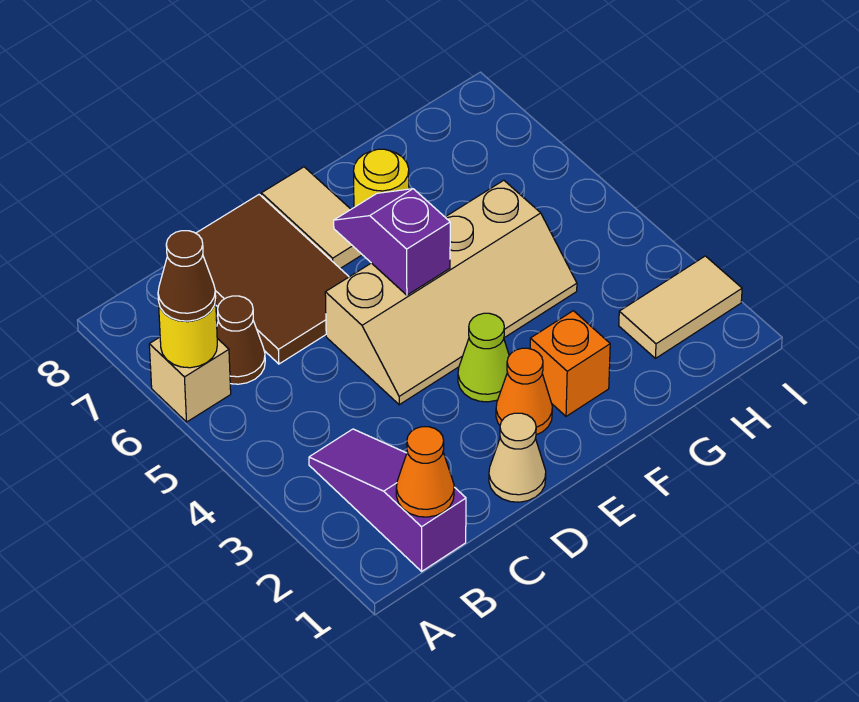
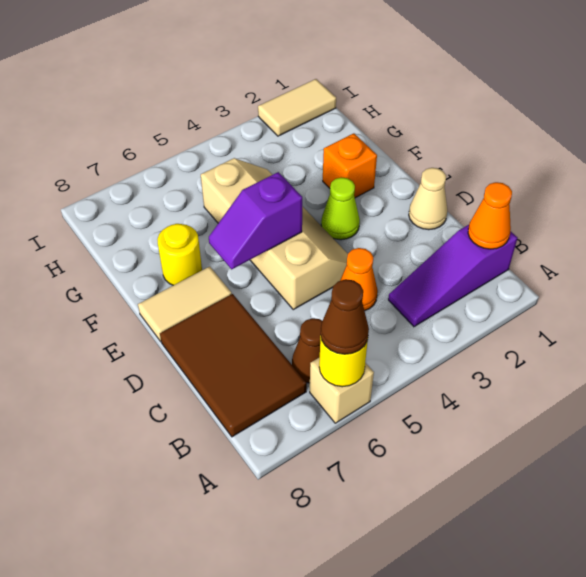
brown 2x3 tile [196,195,349,364] -> brown 2x3 tile turned to [160,294,307,437]
orange 1x1 cone [496,348,552,435] -> orange 1x1 cone moved to [340,248,378,311]
tan 1x2 tile [619,256,742,358] -> tan 1x2 tile turned to [258,79,336,136]

